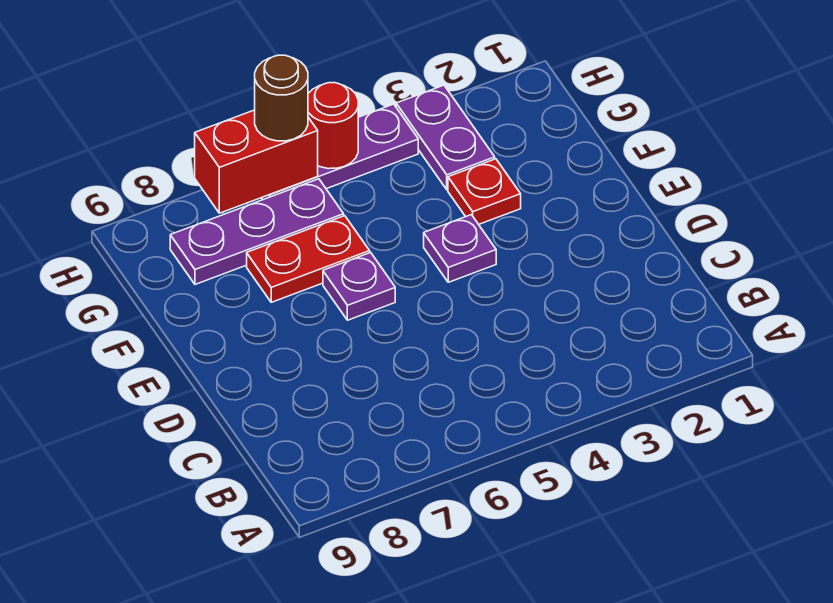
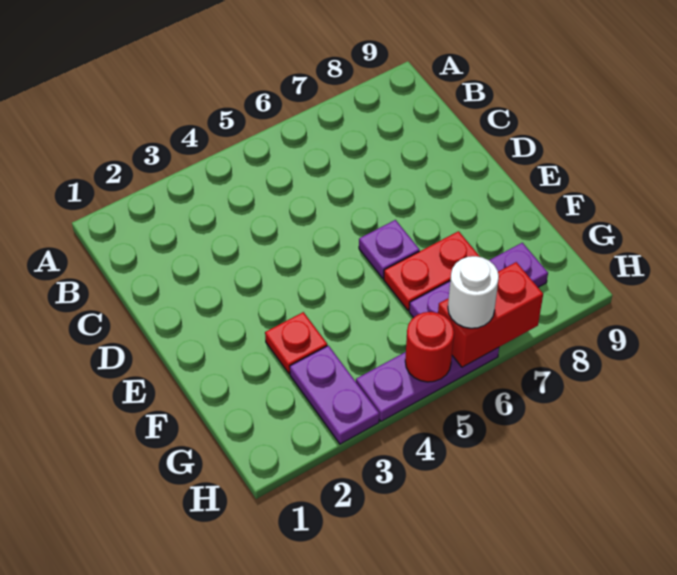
purple 1x1 plate [424,215,496,282] -> none
brown 1x1 round brick [255,55,308,141] -> white 1x1 round brick [448,256,499,328]

